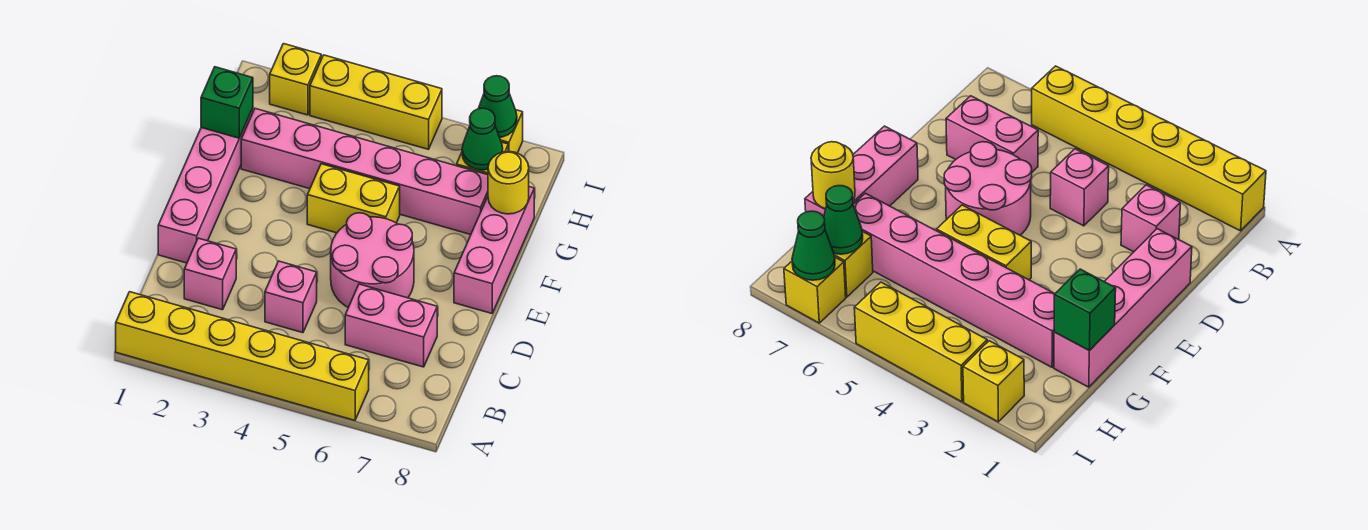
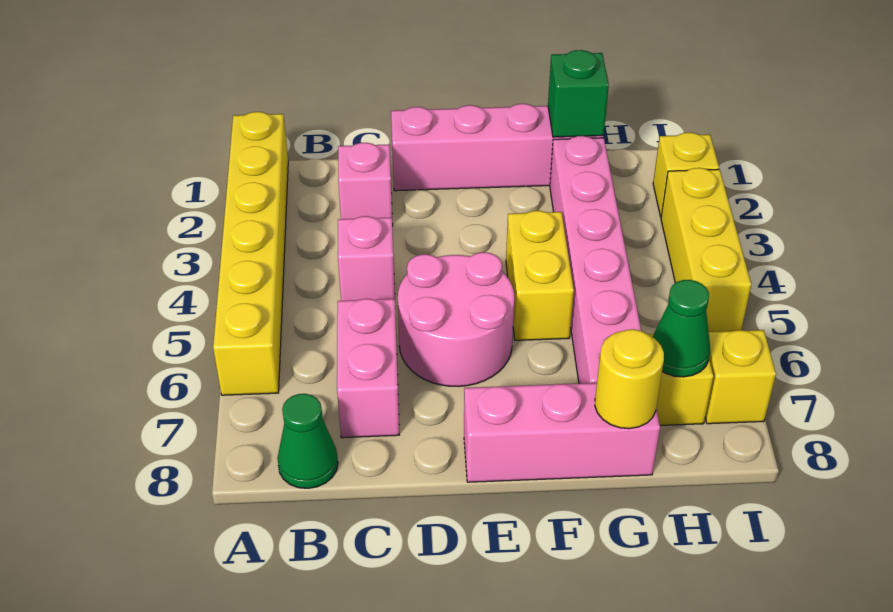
green 1x1 cone [479,76,517,137] -> green 1x1 cone moved to [278,394,338,488]

